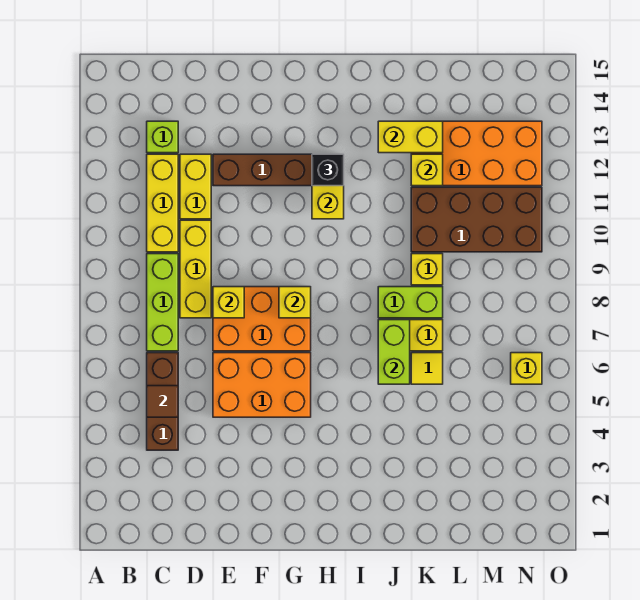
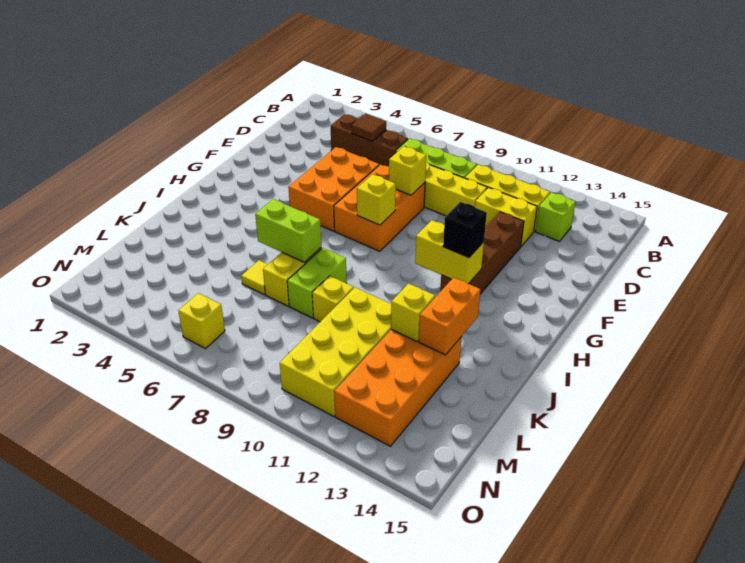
yellow 1x2 brick [378,121,443,153] -> orange 1x2 brick [419,277,481,355]
brown 2x4 brick [411,187,542,252] -> yellow 2x4 brick [280,288,391,416]

